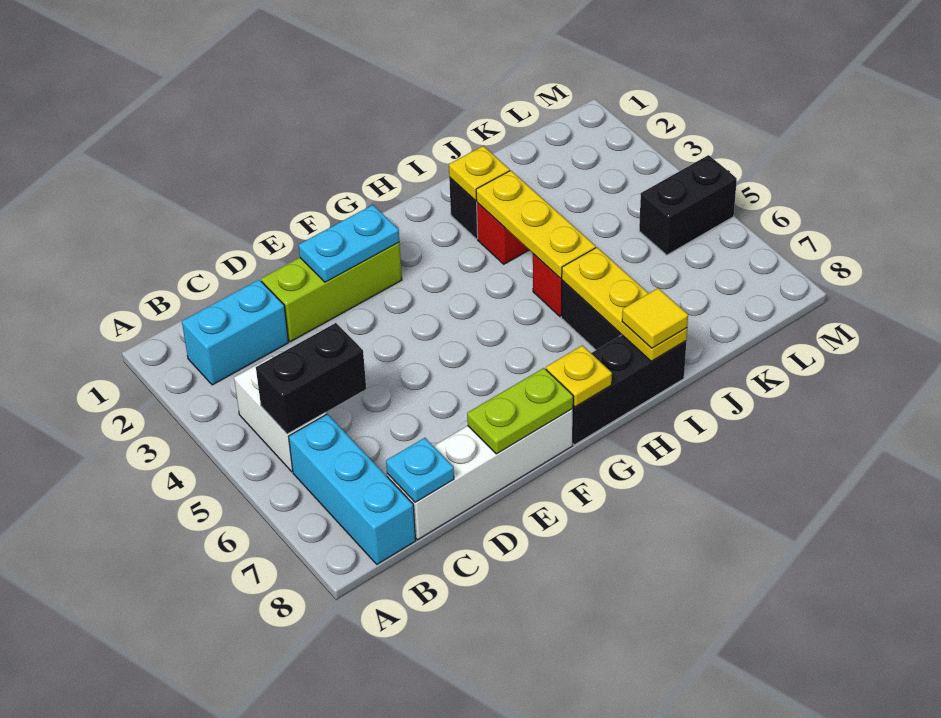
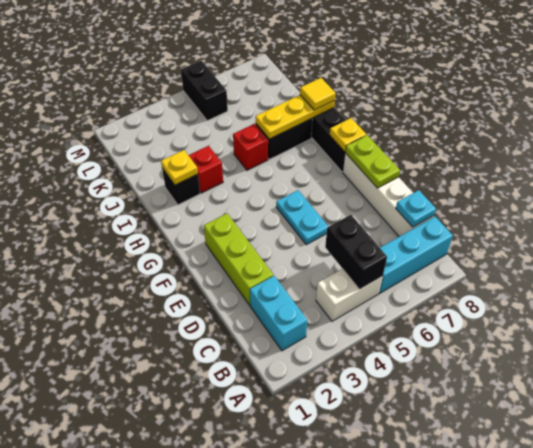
cyan 1x2 plate [299,205,399,282] -> cyan 1x2 plate moved to [276,190,329,245]
yellow 1x3 plate [476,170,596,278] -> none

